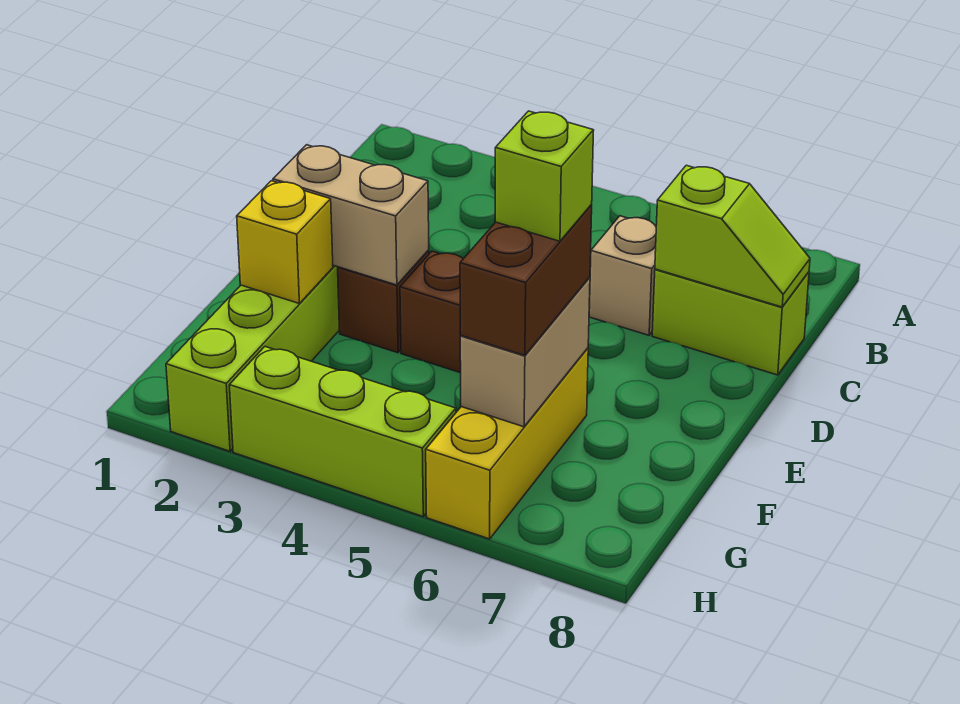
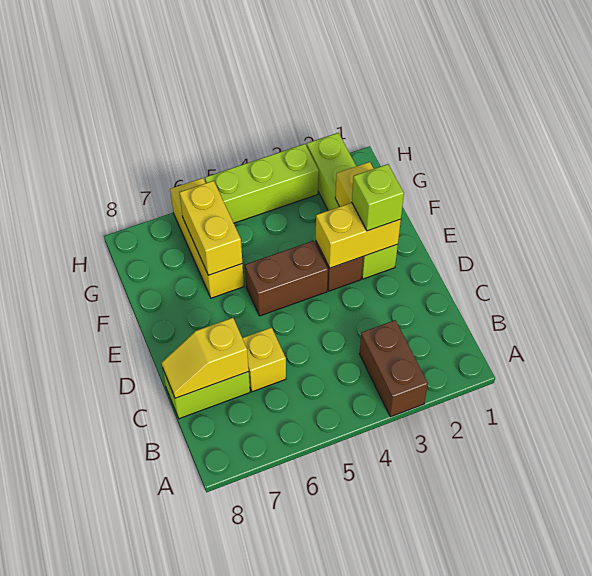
tan 1x1 brick [589,216,656,335] -> yellow 1x1 brick [242,328,286,392]
lime 1x2 slope [655,165,810,307] -> yellow 1x2 slope [161,318,249,398]
tan 1x2 brick [273,145,429,285] -> yellow 1x2 brick [316,203,401,268]
tan 1x2 brick [460,277,590,427] -> yellow 1x2 brick [179,181,242,275]
brown 1x2 brick [460,205,592,356] -> brown 1x2 brick moved to [359,320,428,417]
lime 1x1 brick [495,111,594,241] -> lime 1x1 brick moved to [352,164,404,231]

